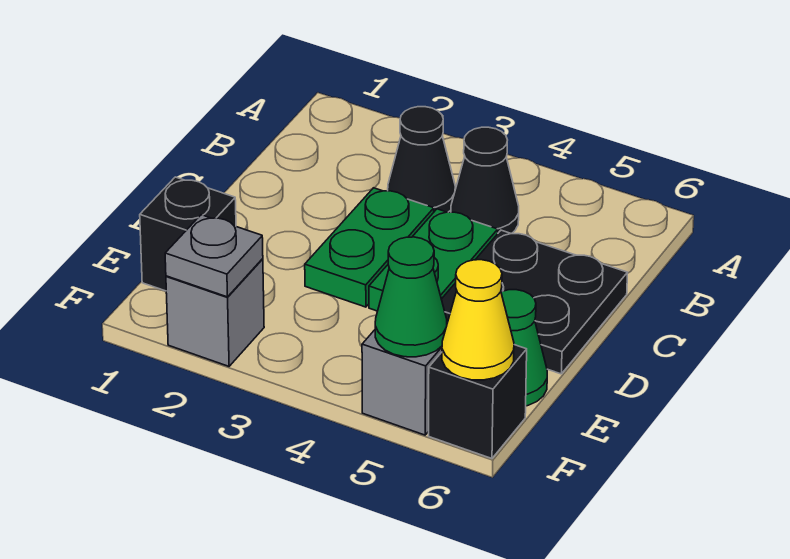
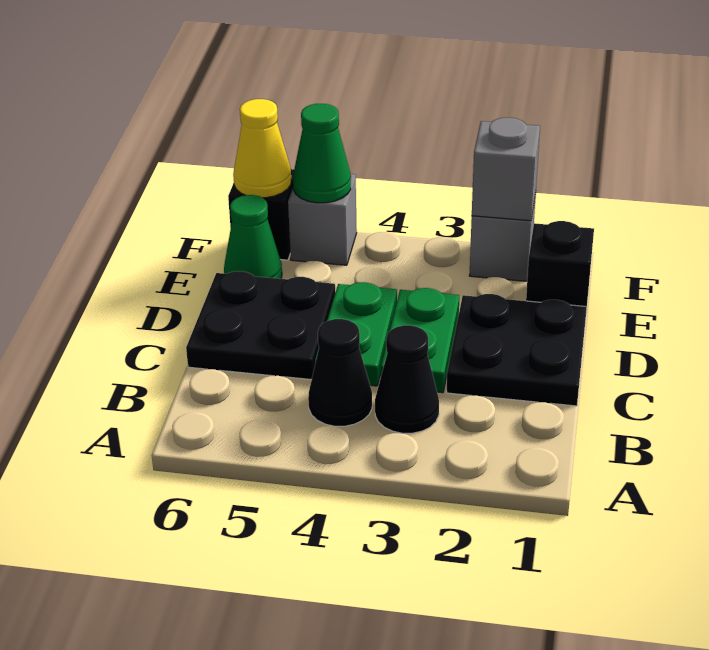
none -> black 2x2 plate [447,294,587,406]
grey 1x1 plate [165,215,263,297] -> grey 1x1 brick [472,118,540,221]

